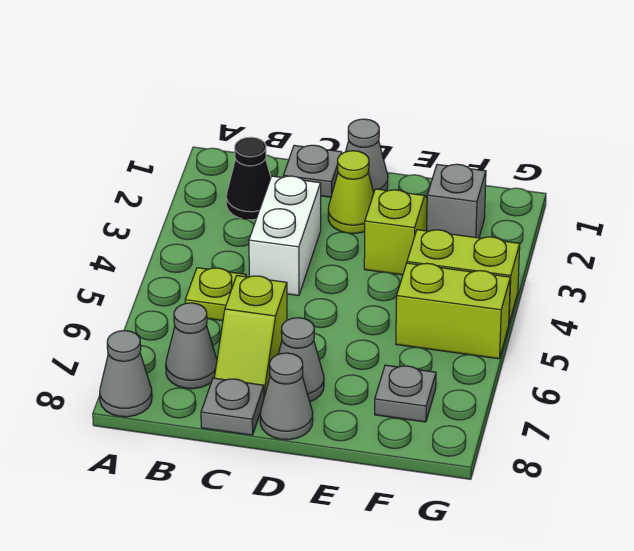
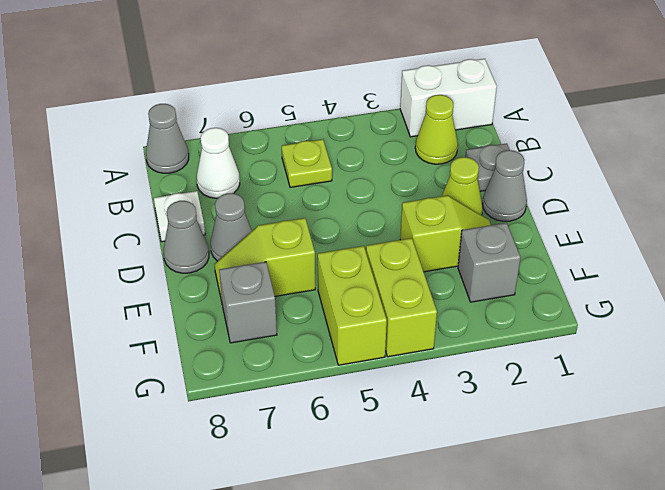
black 1x1 cone [226,137,271,220] -> lime 1x1 cone [415,95,458,164]
grey 1x1 cone [166,303,217,389] -> white 1x1 cone [197,128,240,198]
white 1x2 brick [249,176,321,296] -> white 1x2 brick moved to [400,59,497,137]
lime 1x2 slope [214,276,287,397] -> lime 1x2 slope moved to [214,218,315,301]
grey 1x1 plate [201,378,264,435] -> white 1x1 plate [154,191,205,242]
grey 1x1 plate [375,365,436,422] -> grey 1x1 brick [219,262,277,343]

